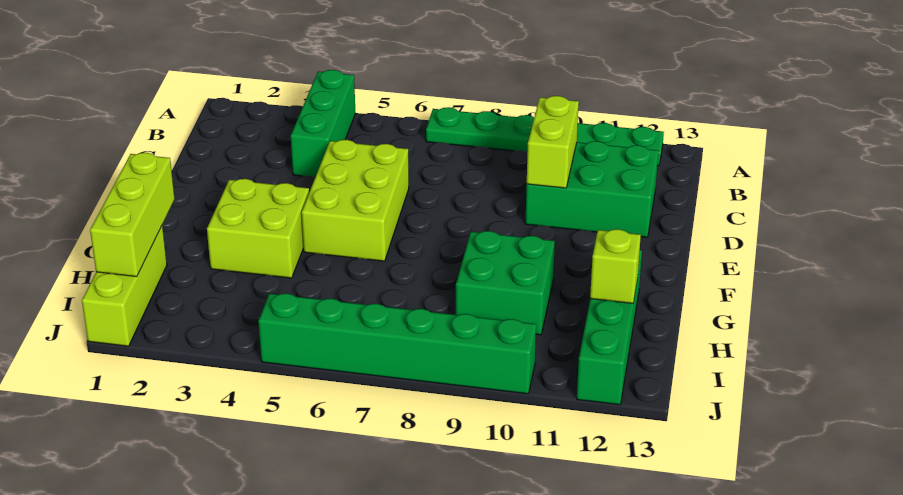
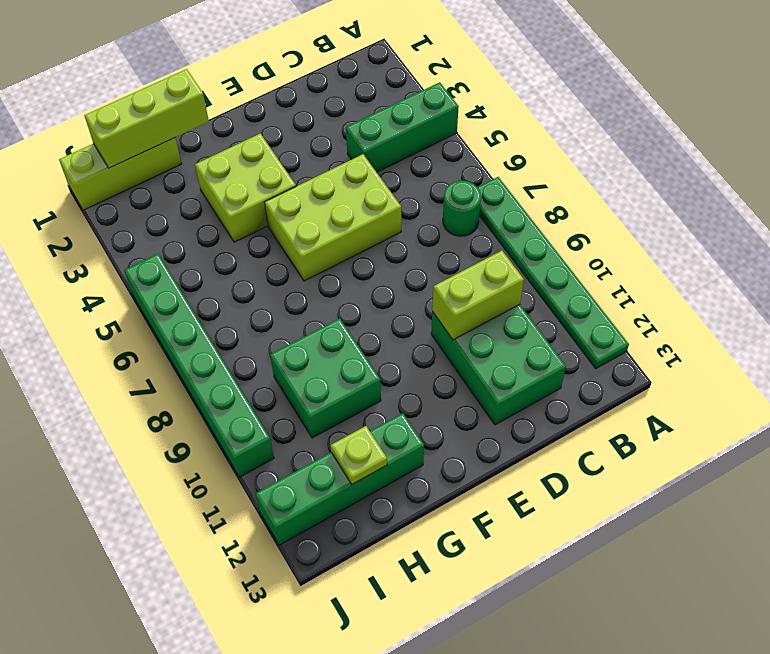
none -> green 1x1 round brick [443,181,481,236]
lime 1x1 brick [590,229,641,303] -> lime 1x1 plate [331,426,387,484]

